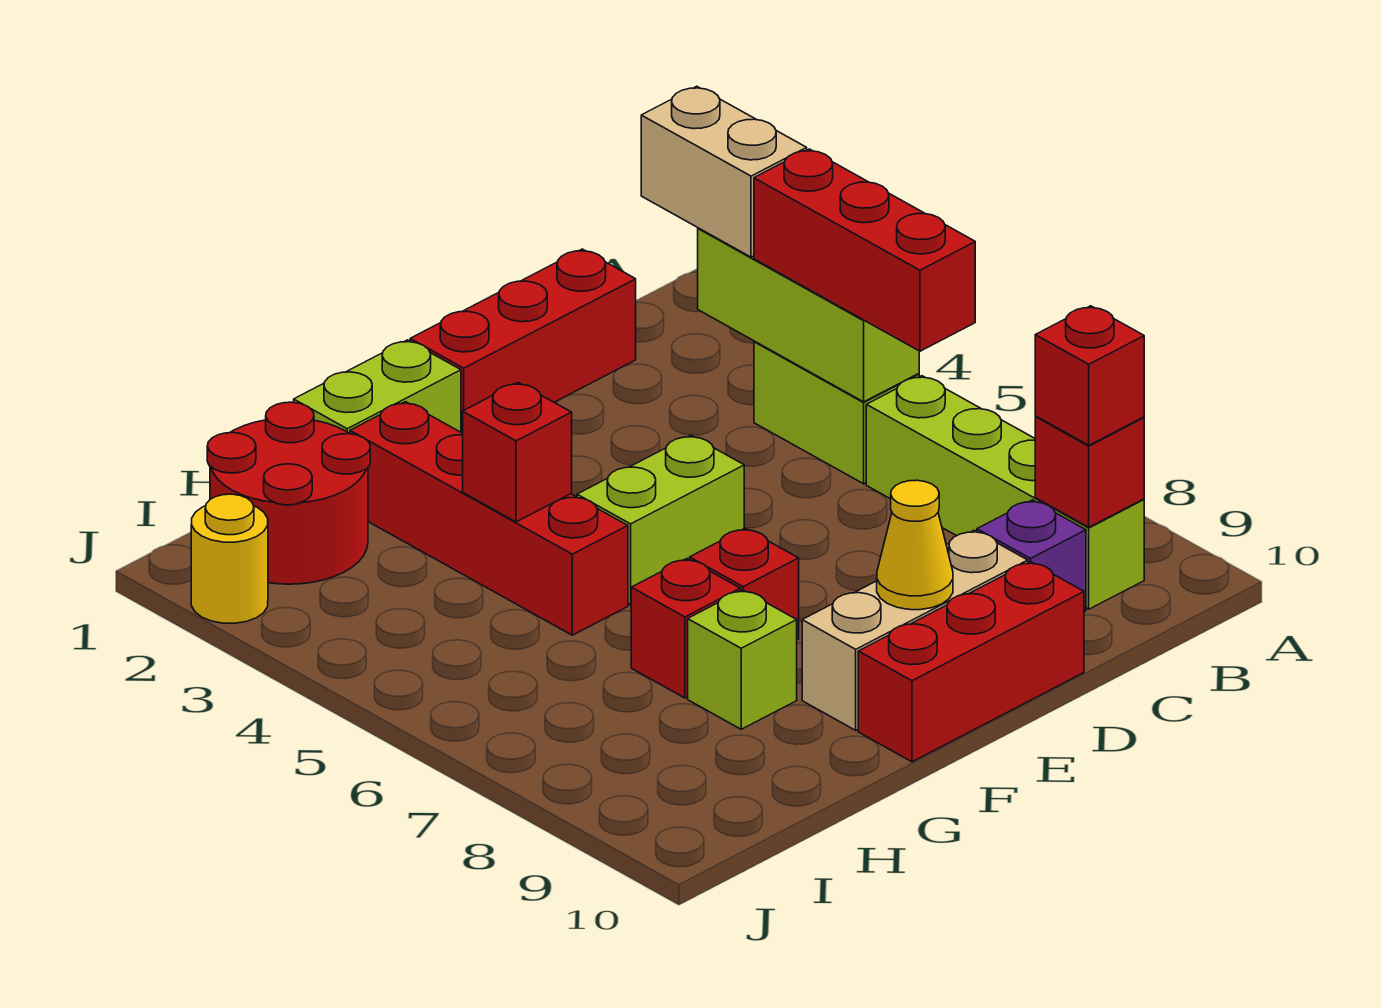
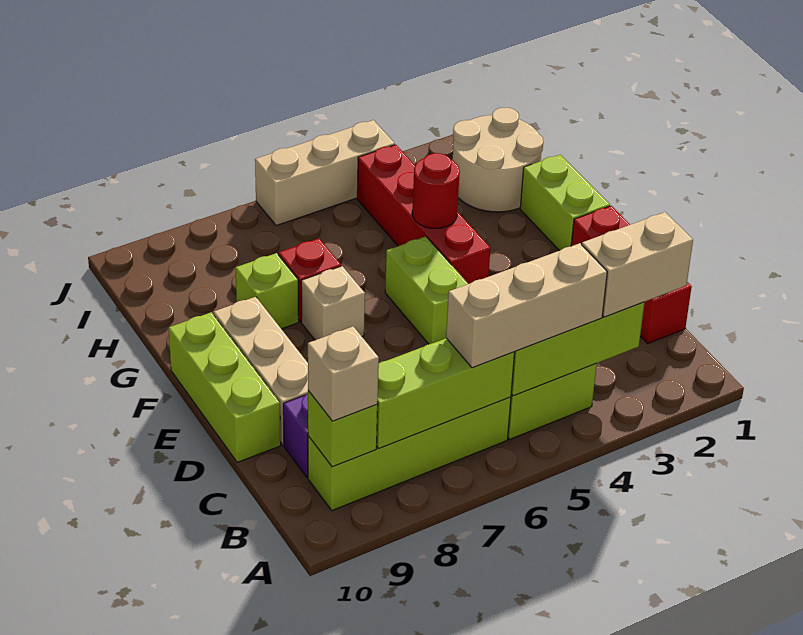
red 1x3 brick [754,149,975,351] -> tan 1x3 brick [446,243,607,368]
none -> lime 1x3 brick [376,338,515,448]
red 1x1 brick [1035,416,1144,527] -> lime 1x1 brick [308,390,378,467]
red 1x1 brick [1035,306,1144,445] -> tan 1x1 brick [308,327,379,421]
red 1x3 brick [858,562,1084,762] -> lime 1x3 brick [169,312,281,462]
yellow 1x1 cone [877,480,953,610] -> none
red 1x1 brick [690,528,799,640] -> tan 1x1 brick [301,266,365,340]
red 1x4 brick [350,402,628,635] -> red 1x4 brick turned to [357,145,490,284]
red 1x1 brick [463,383,572,522] -> red 1x1 round brick [412,153,460,228]
red 2x2 round brick [207,402,370,584] -> tan 2x2 round brick [453,108,543,212]
yellow 1x1 round brick [191,494,268,623] -> none
none -> tan 1x3 brick [255,120,395,226]

